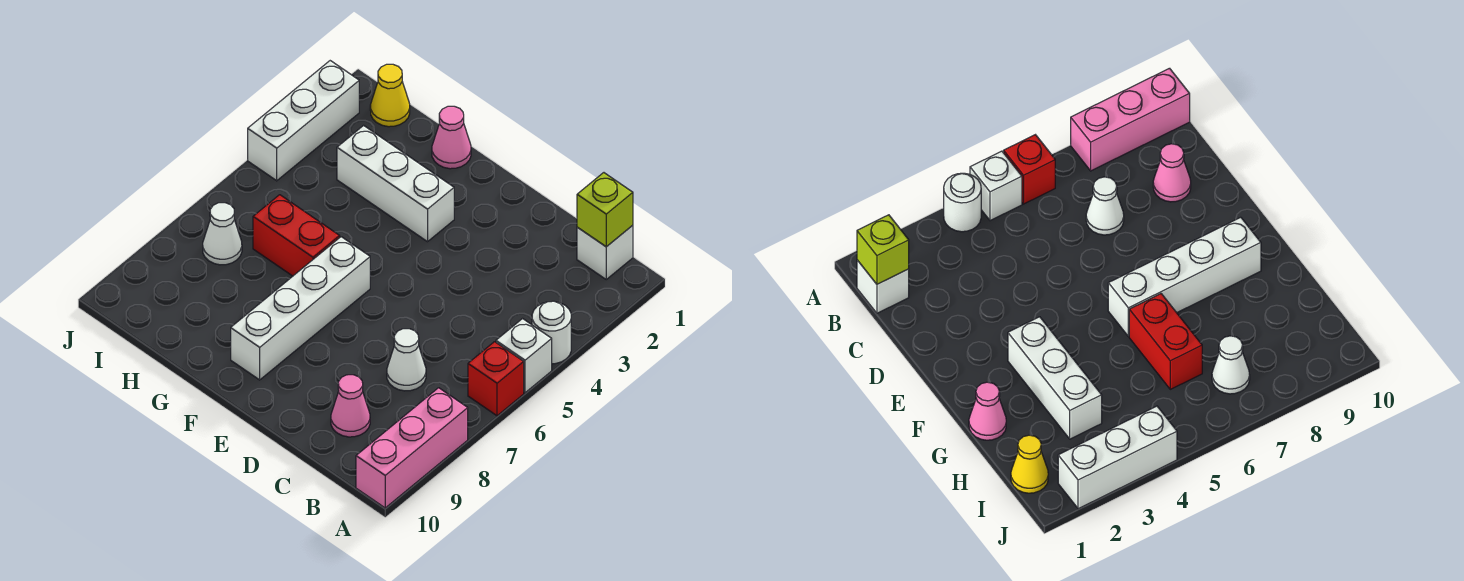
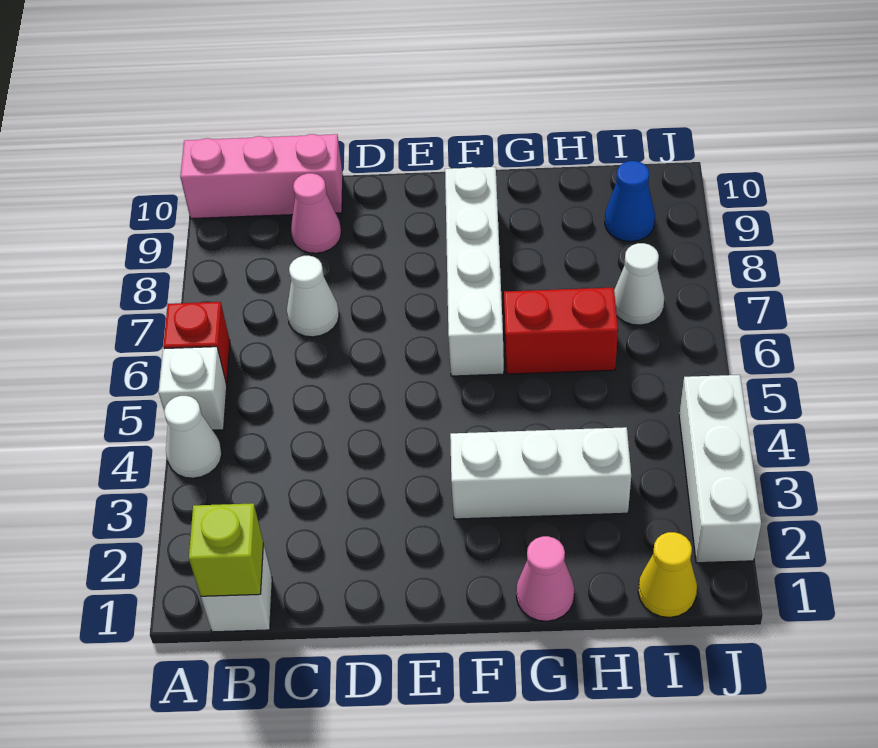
white 1x1 round brick [532,301,571,364] -> white 1x1 cone [164,396,222,478]
pink 1x3 brick [356,388,468,508] -> pink 1x3 brick turned to [180,134,343,219]
none -> blue 1x1 cone [605,161,655,242]

